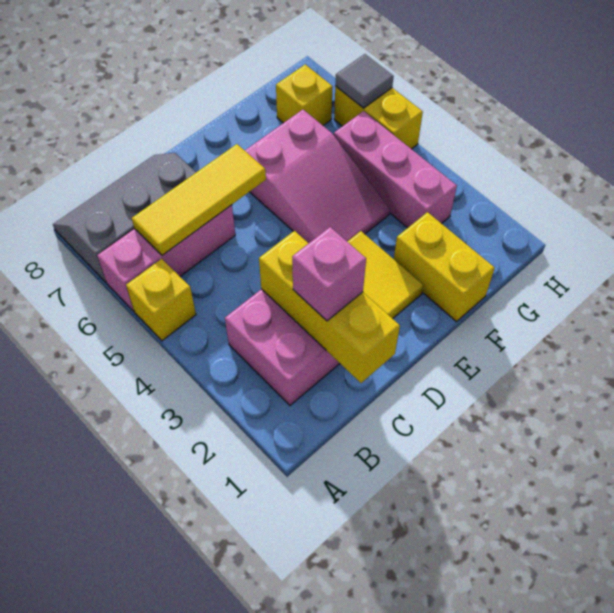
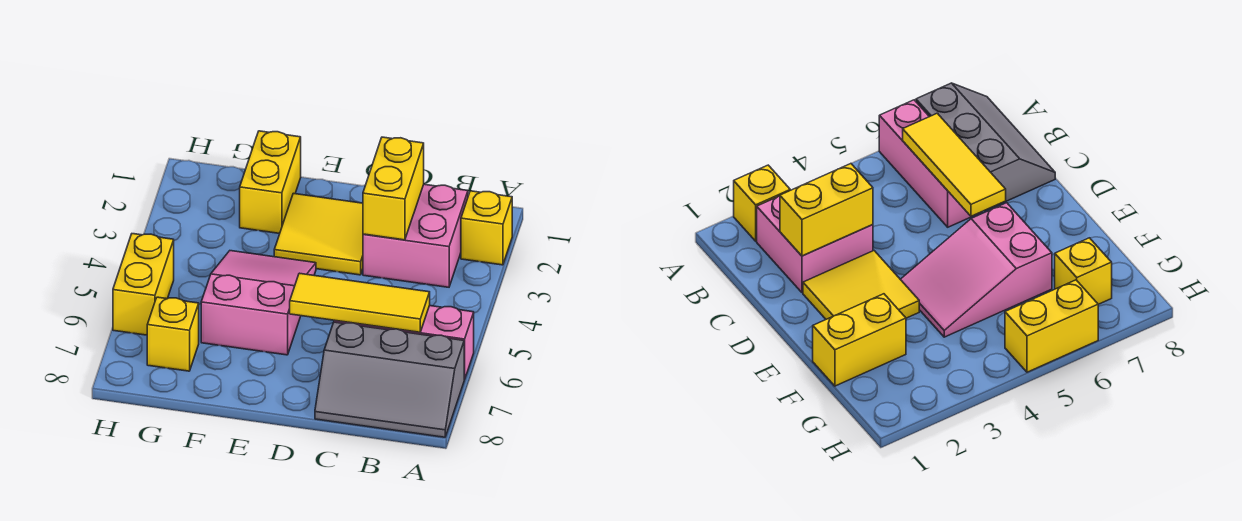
yellow 1x1 brick [126,259,196,341] -> yellow 1x1 brick moved to [461,191,512,265]
yellow 1x3 brick [259,231,400,383] -> yellow 1x2 brick [363,137,424,240]
pink 1x1 brick [292,227,366,321] -> none
pink 1x3 brick [334,111,457,228] -> none
grey 1x1 tile [335,54,394,108] -> none

